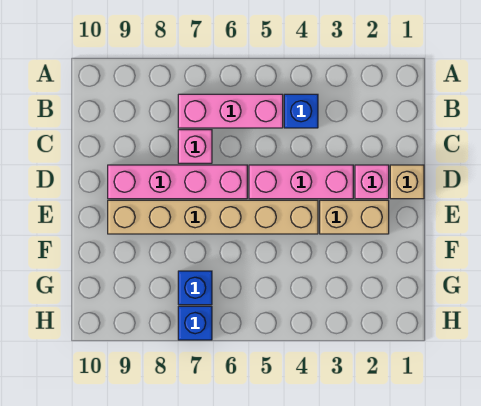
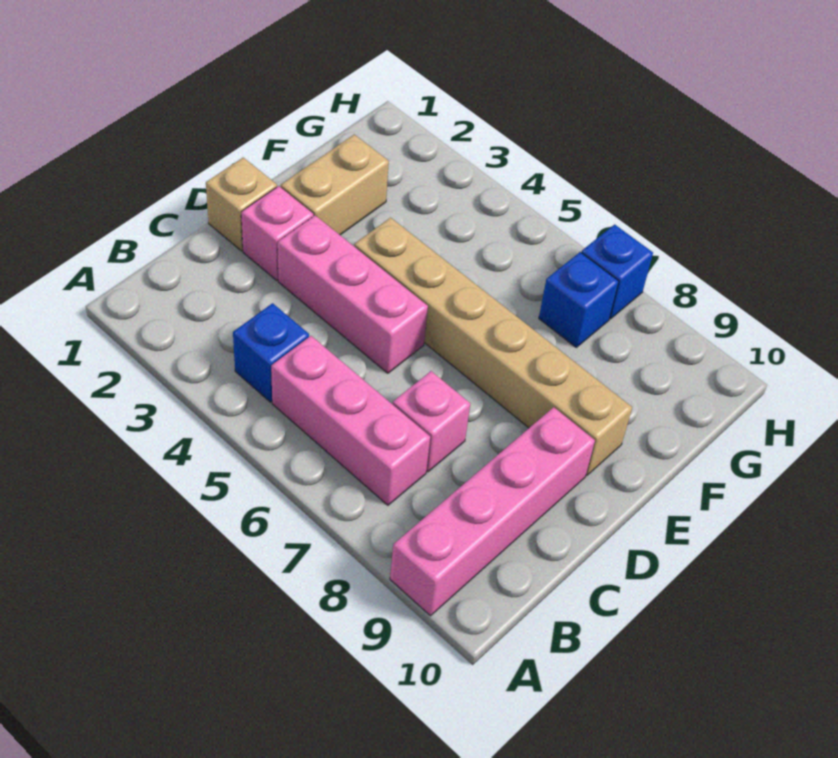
pink 1x4 brick [108,165,247,199] -> pink 1x4 brick turned to [390,407,595,616]
tan 1x2 brick [320,200,389,234] -> tan 1x2 brick turned to [281,135,389,235]

